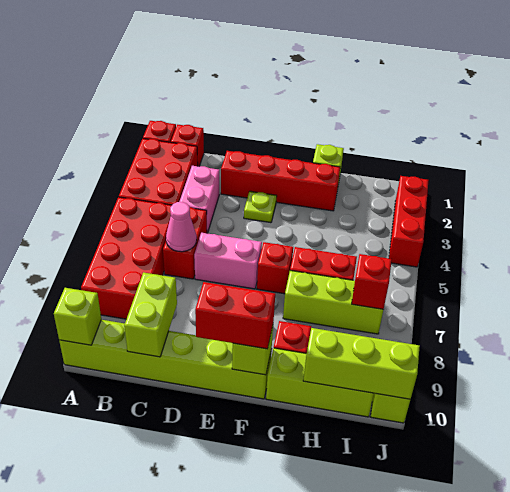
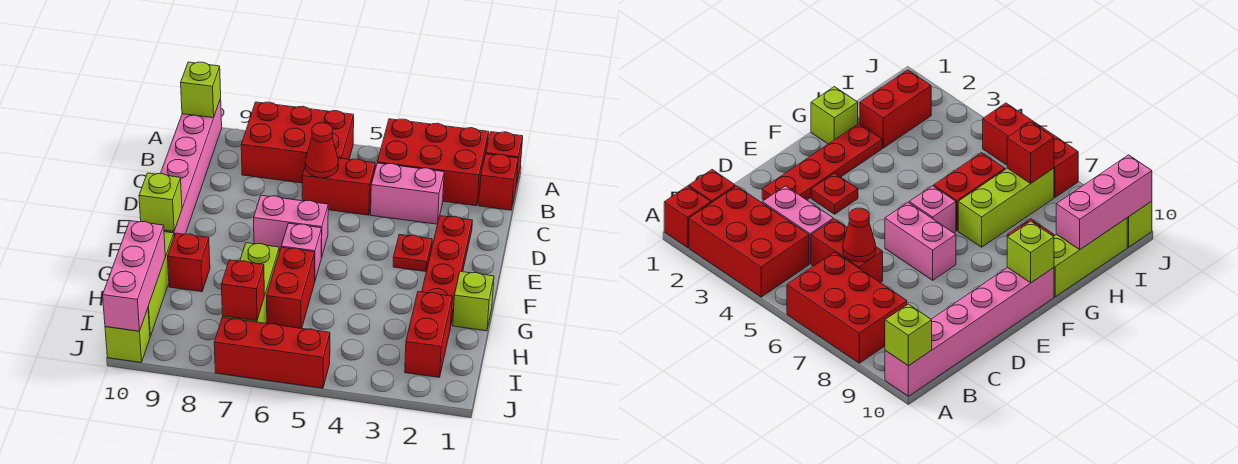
red 2x4 brick [81,197,172,319] -> red 2x3 brick [241,102,354,183]
lime 1x6 brick [59,320,272,399] -> pink 1x6 brick [161,99,222,236]
pink 1x1 cone [166,202,197,252] -> red 1x1 cone [305,123,338,178]
lime 1x2 brick [124,273,177,357] -> none
red 1x4 brick [221,151,340,211] -> red 1x4 plate [422,216,473,324]
pink 1x2 brick [194,233,262,289] -> pink 1x2 brick turned to [254,195,328,257]
lime 1x1 plate [244,191,277,223] -> red 1x1 plate [393,235,432,272]
red 1x2 brick [195,282,275,349] -> red 1x2 brick moved to [405,292,452,377]
red 1x1 brick [257,242,293,294] -> pink 1x1 brick [281,223,322,280]
lime 1x3 brick [303,328,420,399] -> pink 1x3 brick [103,221,165,331]
red 1x3 brick [389,176,429,267] -> red 1x3 brick moved to [214,317,330,388]

